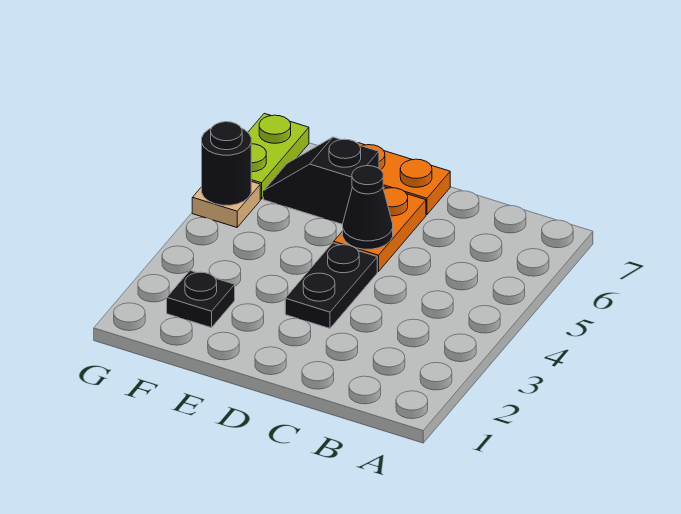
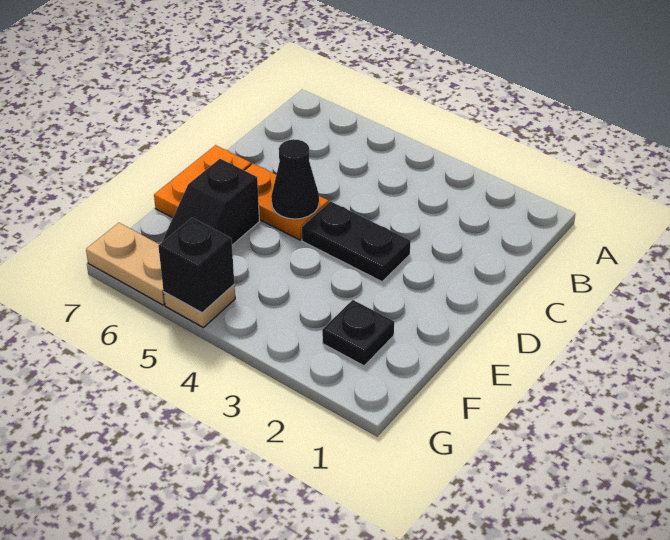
black 1x1 round brick [202,122,251,205] -> black 1x1 brick [158,218,234,313]
lime 1x2 plate [248,113,309,199] -> tan 1x2 plate [86,223,165,305]

